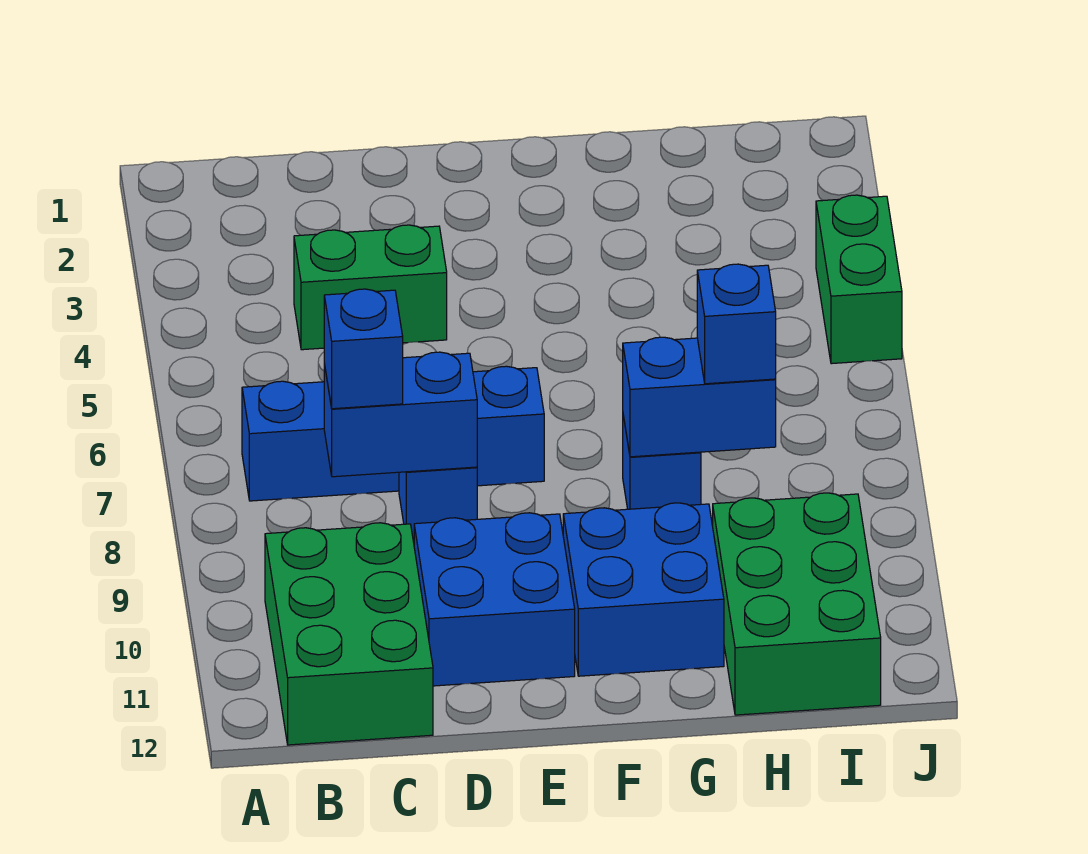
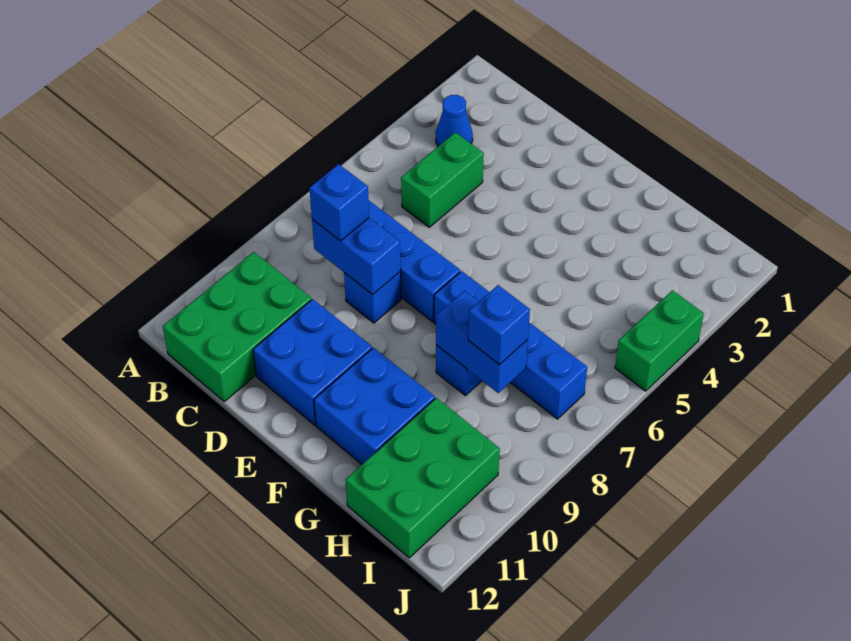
none -> blue 1x1 cone [436,95,473,146]
green 1x2 brick [294,225,447,350] -> green 1x2 brick turned to [401,132,484,227]
none -> blue 1x4 brick [434,271,587,419]

